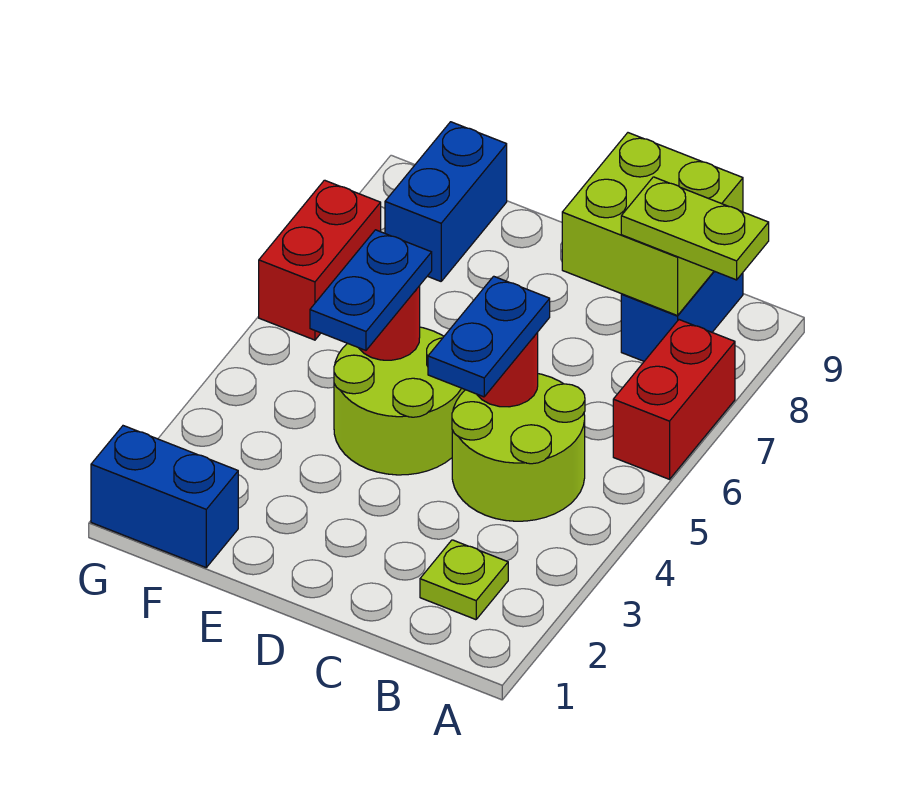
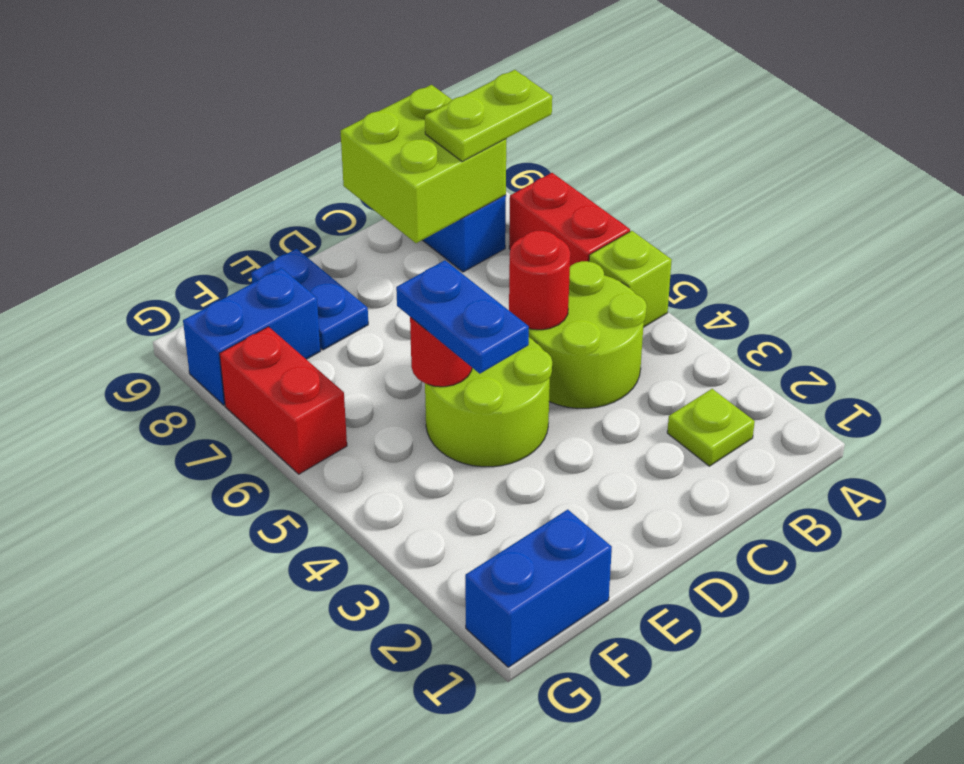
none -> lime 1x1 brick [589,231,672,327]
blue 1x2 plate [428,276,550,397] -> blue 1x2 plate moved to [251,249,368,350]
blue 1x2 brick [385,122,507,281] -> blue 1x2 brick turned to [183,268,321,405]

